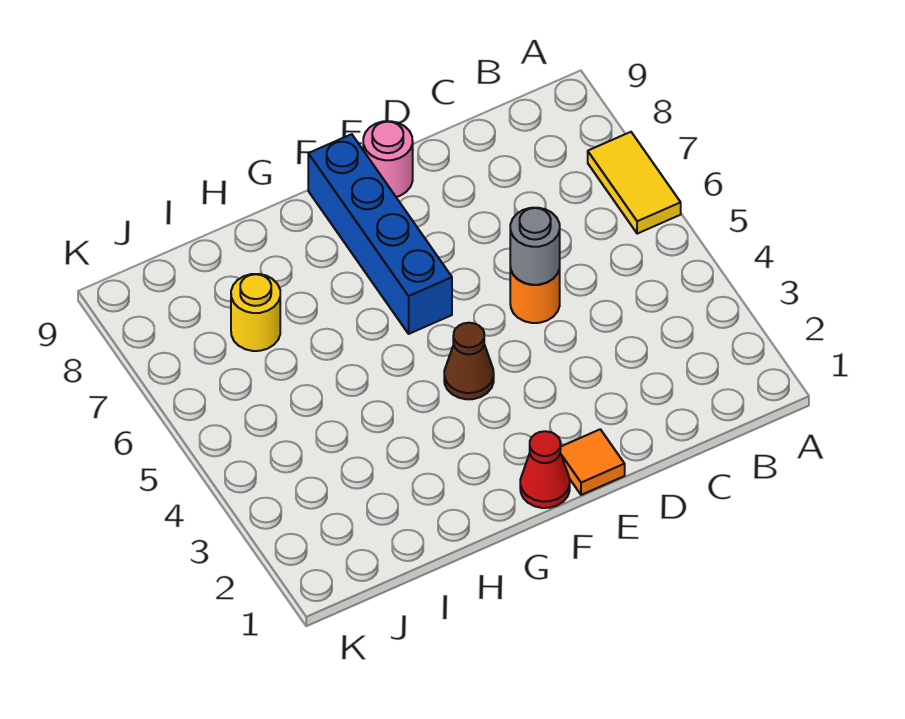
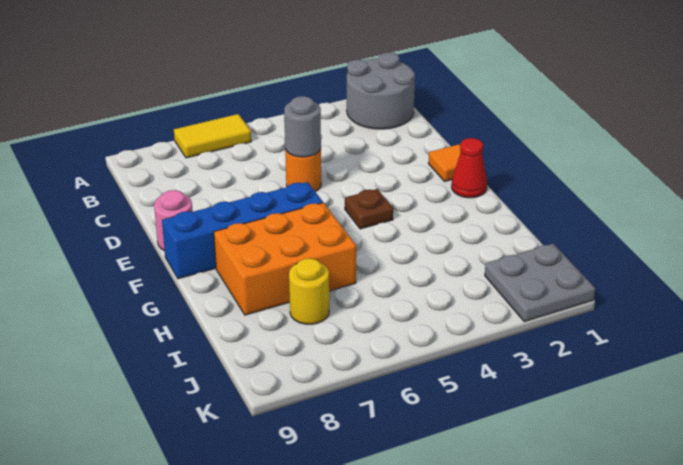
none -> grey 2x2 round brick [347,52,415,129]
brown 1x1 cone [444,323,494,399] -> brown 1x1 plate [345,189,393,229]
none -> orange 2x3 brick [214,203,356,315]
none -> grey 2x2 plate [485,244,595,322]

